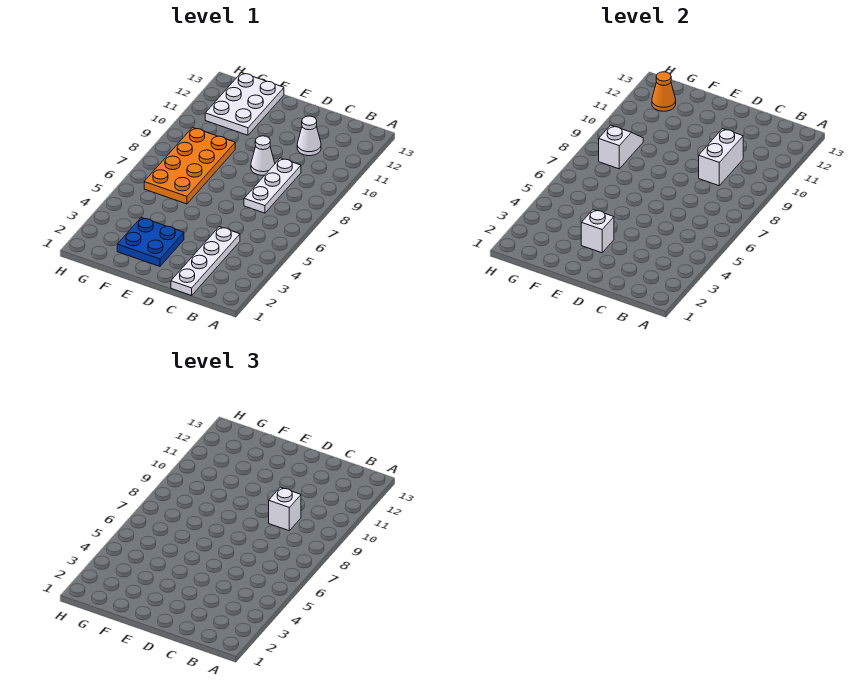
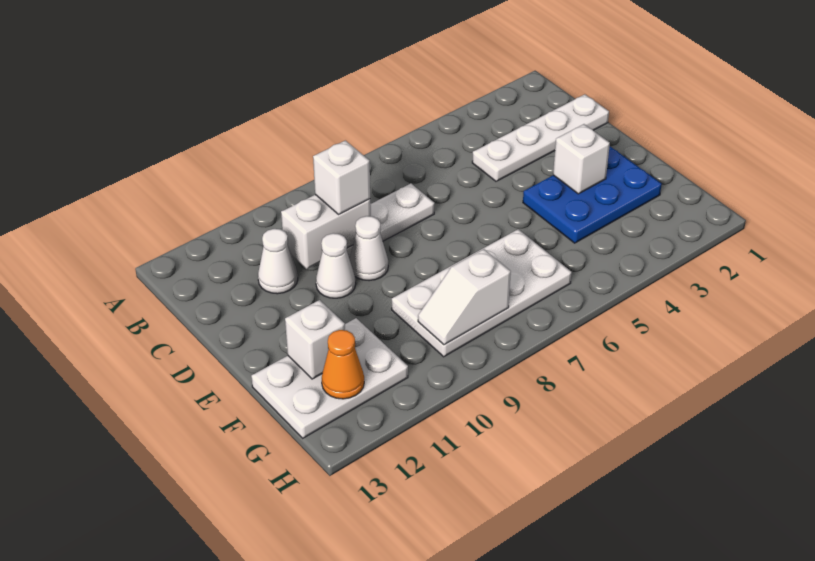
none -> white 1x1 cone [316,233,356,298]
blue 2x2 plate [117,217,184,266] -> blue 2x3 plate [523,146,662,243]
orange 2x4 plate [144,127,235,204] -> white 2x4 plate [392,229,572,357]
none -> white 1x1 brick [285,300,345,379]

